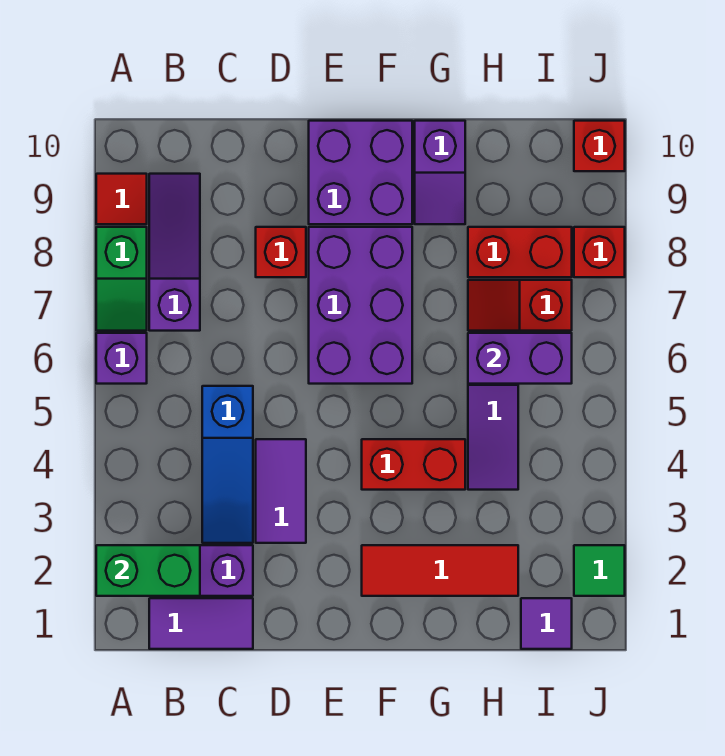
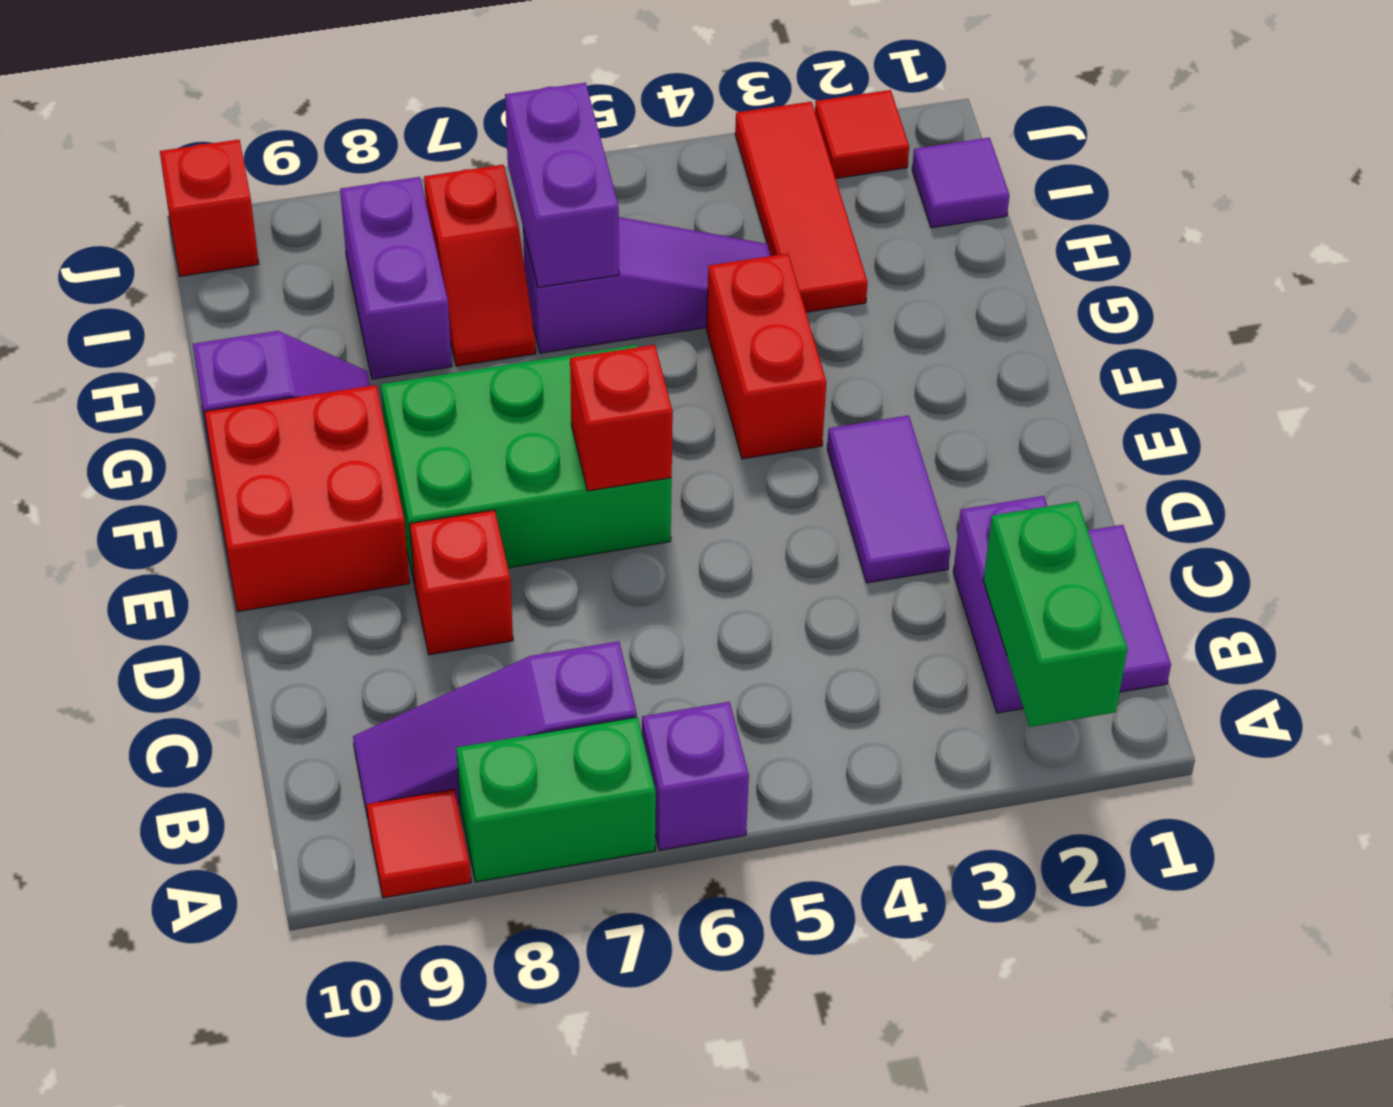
green 1x2 slope [96,227,147,331] -> green 1x2 brick [456,717,656,882]
blue 1x3 slope [202,386,253,543] -> none
purple 1x2 tile [256,439,306,543] -> purple 1x2 tile turned to [827,415,950,583]
purple 2x3 brick [309,227,412,384] -> green 2x3 brick [381,345,672,581]
purple 2x2 brick [309,121,412,224] -> red 2x2 brick [205,385,410,612]
red 1x3 tile [362,545,518,596] -> red 1x3 tile moved to [735,102,868,312]
red 1x2 brick [468,227,572,277] -> purple 1x2 brick [340,177,452,379]
green 1x1 tile [574,545,625,596] -> red 1x1 tile [815,90,909,178]
red 1x1 brick [574,227,625,277] -> red 1x1 brick moved to [570,345,673,491]

